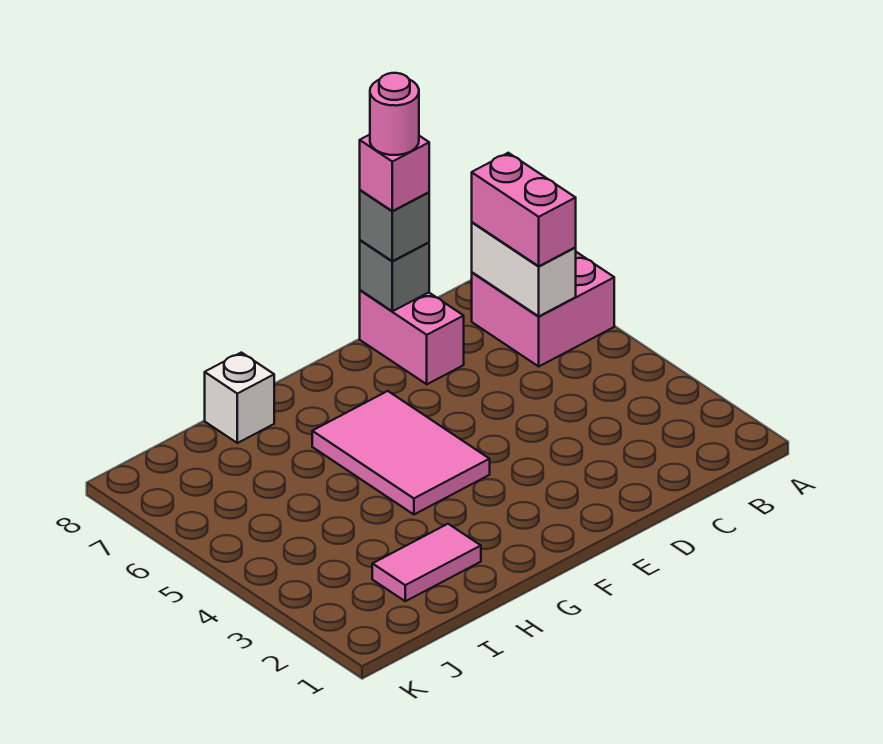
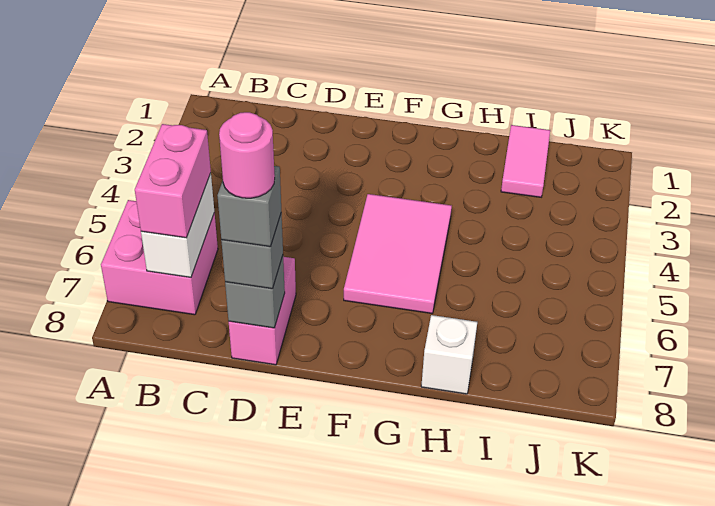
pink 1x1 brick [360,135,429,211] -> grey 1x1 brick [217,166,281,247]
pink 1x2 tile [372,524,481,601] -> pink 1x2 tile turned to [501,125,550,197]

